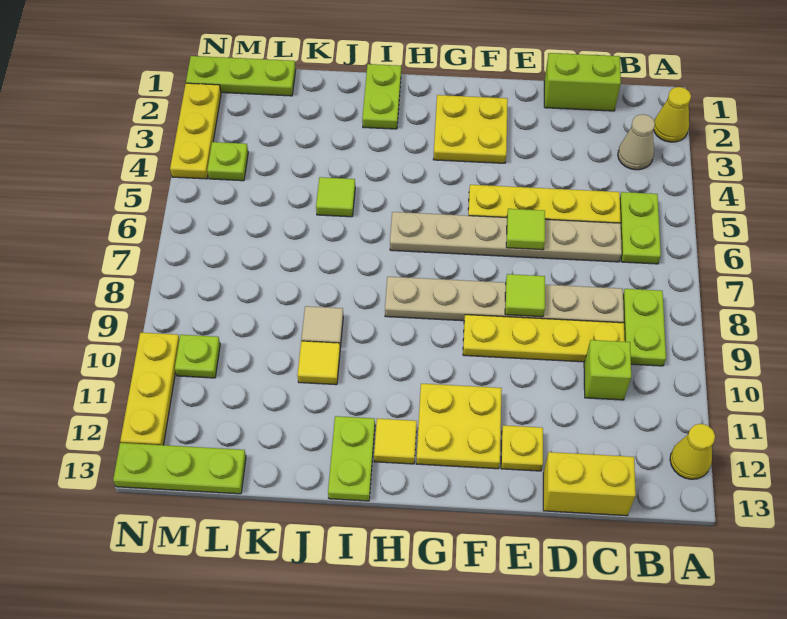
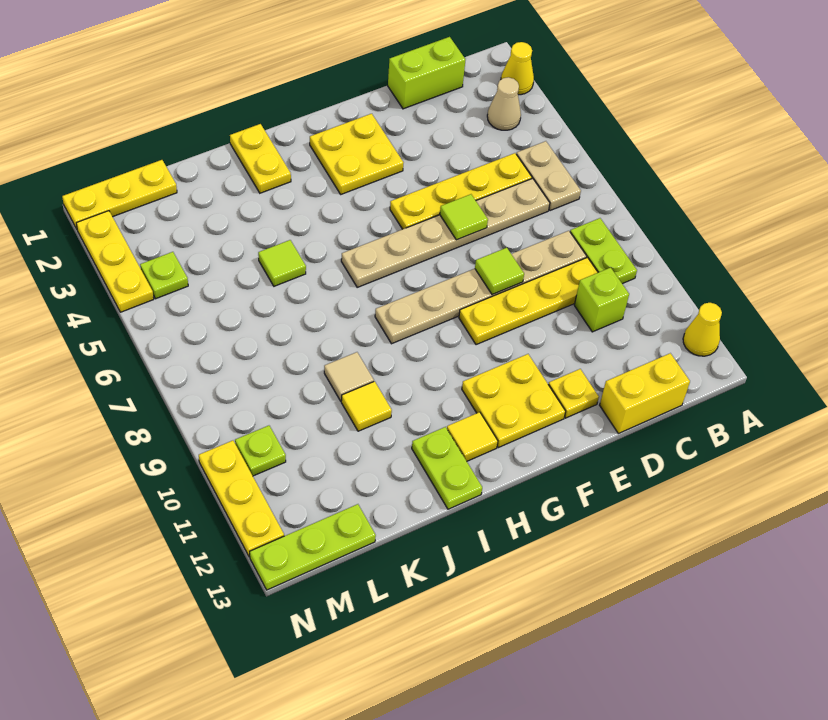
lime 1x2 plate [620,192,661,264] -> tan 1x2 plate [516,141,581,211]
lime 1x2 plate [362,64,401,129] -> yellow 1x2 plate [230,124,291,193]
lime 1x3 plate [186,56,296,96] -> yellow 1x3 plate [62,160,177,229]

